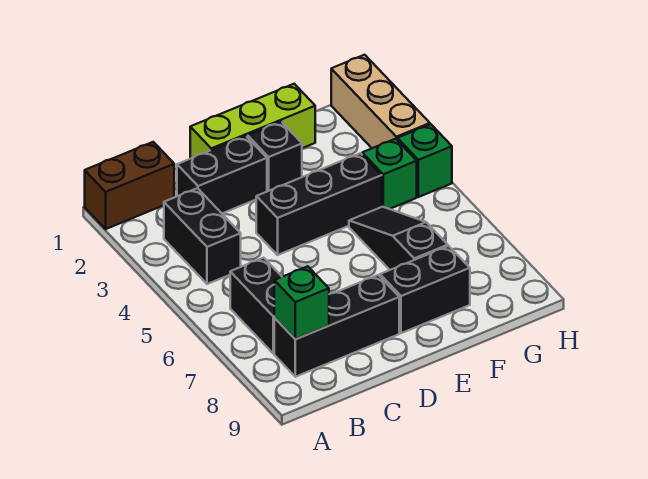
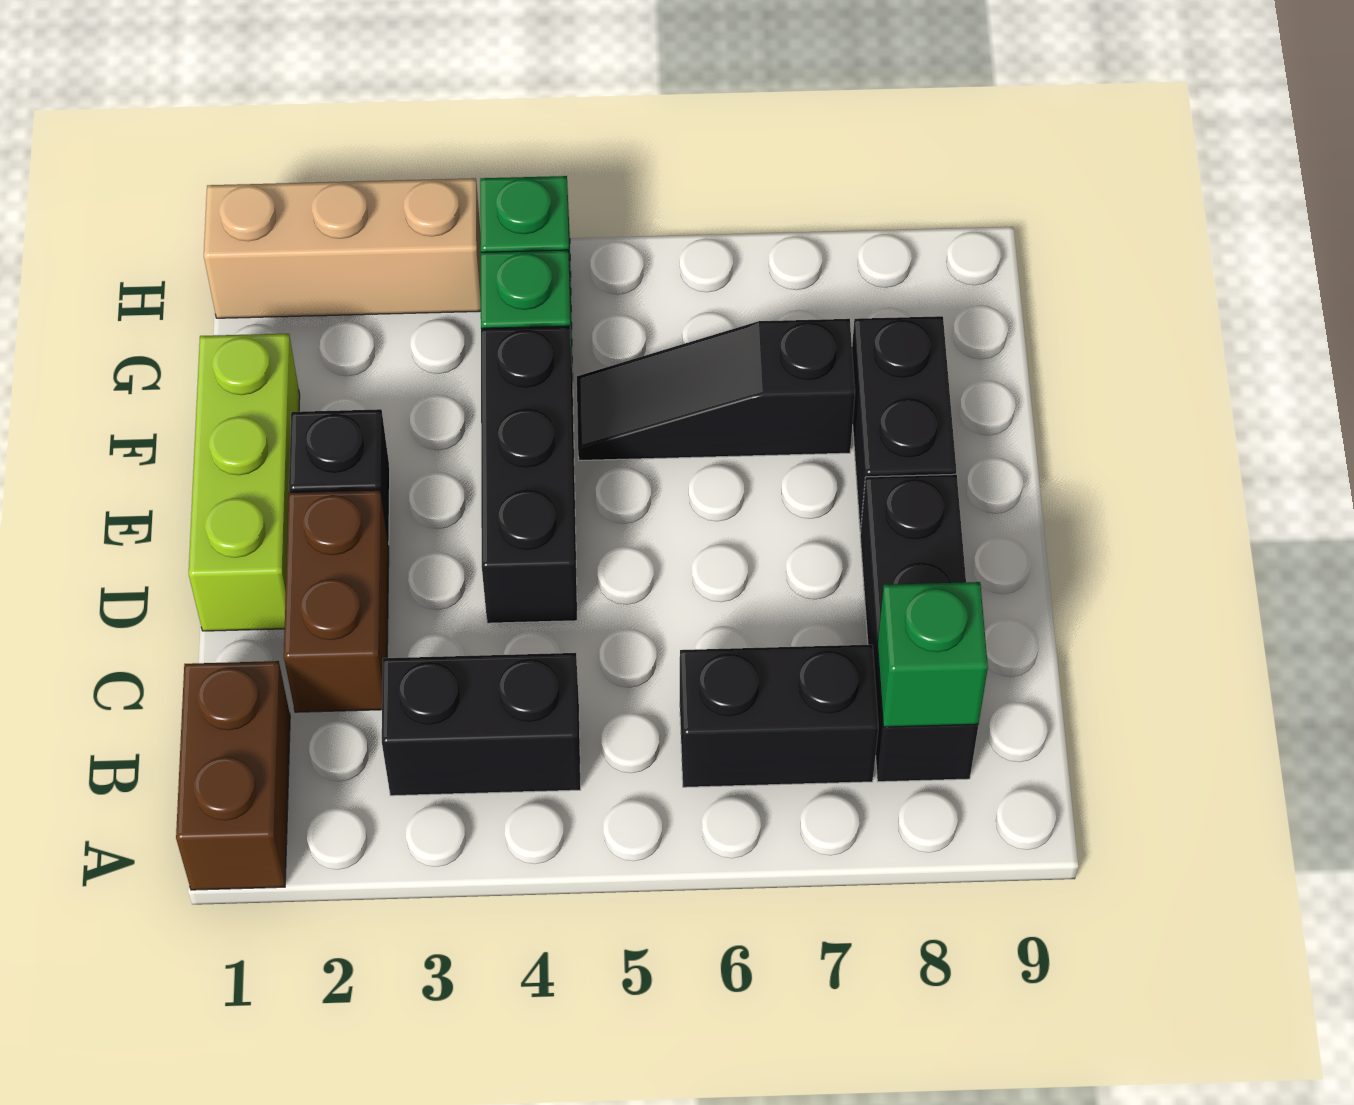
black 1x2 brick [177,136,267,213] -> brown 1x2 brick [284,490,389,712]

